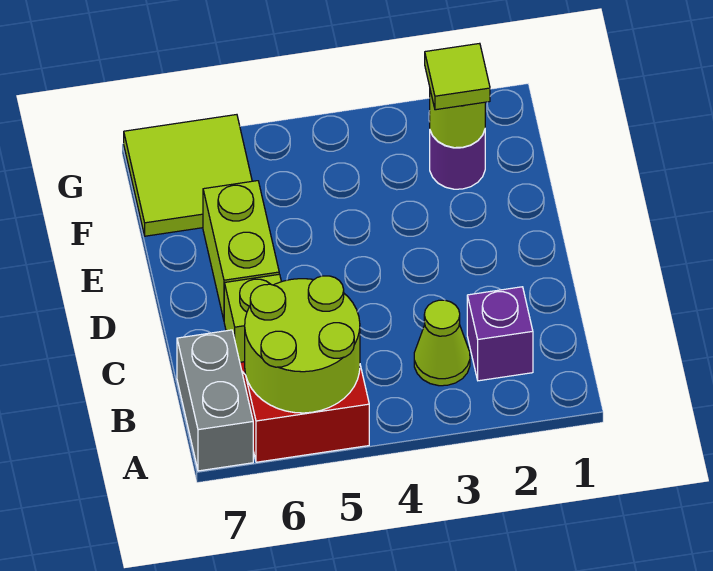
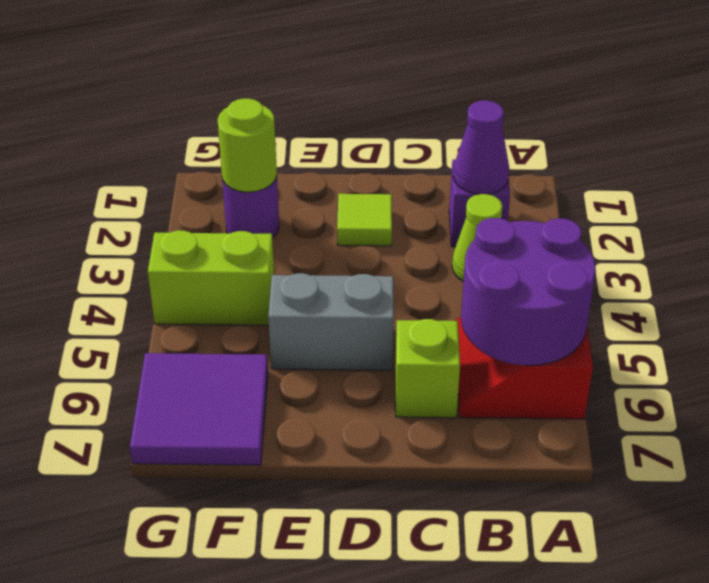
lime 2x2 round brick [245,276,360,413] -> purple 2x2 round brick [461,218,596,366]
grey 1x2 brick [177,330,253,471] -> grey 1x2 brick moved to [268,273,394,370]
none -> purple 1x1 cone [453,101,509,194]
lime 1x2 brick [203,181,279,319] -> lime 1x2 brick moved to [148,230,274,325]
lime 1x1 tile [425,43,490,110] -> lime 1x1 tile moved to [337,194,392,246]
lime 2x2 tile [124,115,252,236] -> purple 2x2 tile [130,353,268,465]

